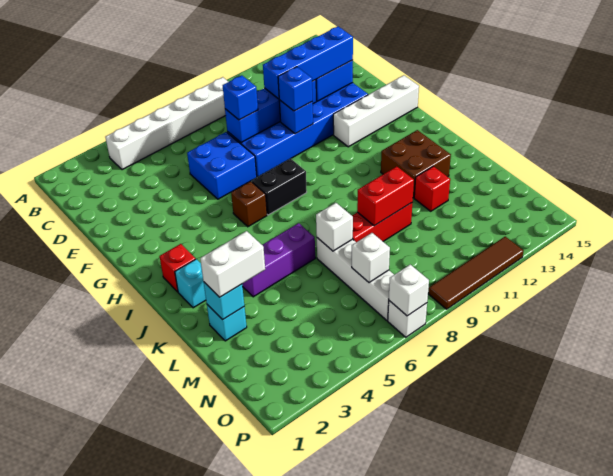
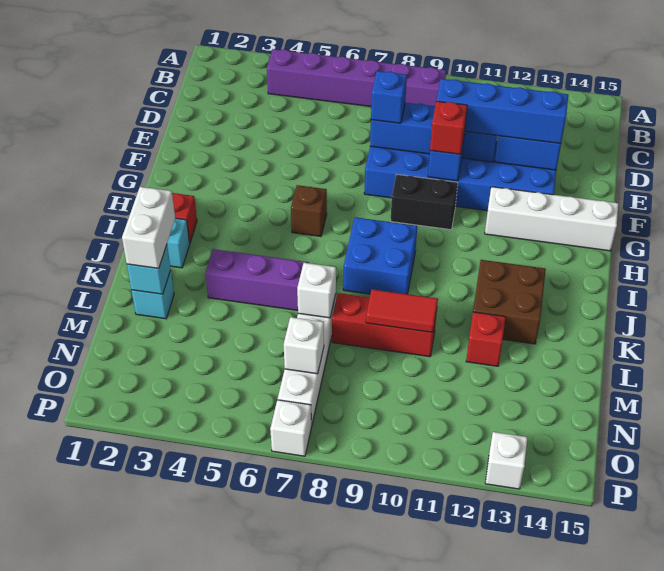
white 1x6 brick [105,77,228,170] -> purple 1x6 brick [267,49,446,107]
blue 2x2 brick [187,132,257,199] -> blue 2x2 brick moved to [343,217,417,294]
blue 1x1 brick [278,67,312,111] -> red 1x1 brick [430,101,467,154]
black 1x2 brick [252,159,307,215] -> black 1x2 brick moved to [391,174,458,230]
white 1x2 brick [200,231,265,297] -> white 1x2 brick turned to [122,187,175,268]
red 1x2 brick [357,166,414,226] -> red 1x2 tile [366,289,438,333]
white 1x1 brick [389,265,429,316] -> white 1x1 brick moved to [485,432,528,489]
brown 1x4 tile [429,237,523,309] -> none

